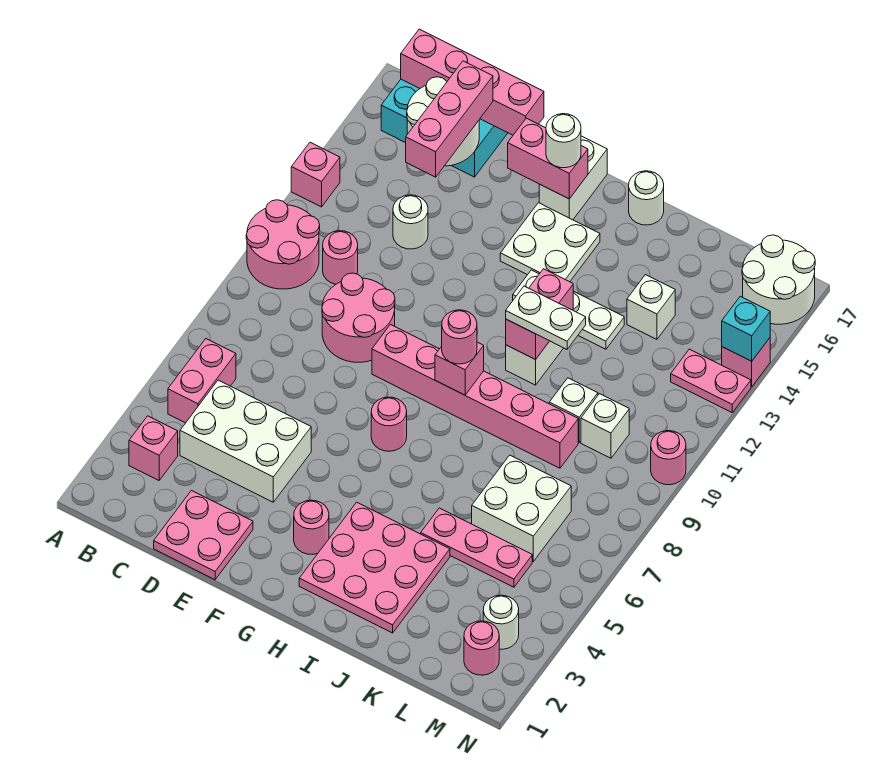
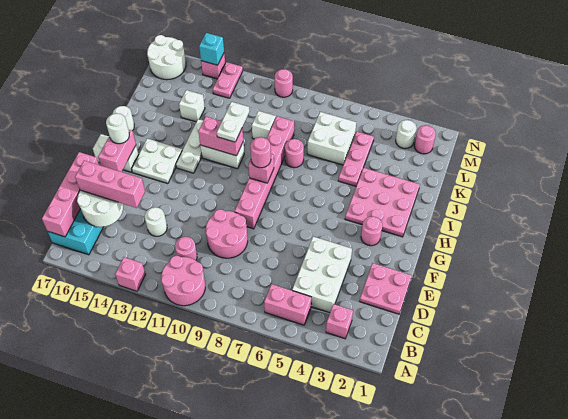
pink 1x1 round brick [371,397,407,451] -> pink 1x1 round brick moved to [285,139,304,168]
white 1x1 brick [581,394,629,458] -> none

